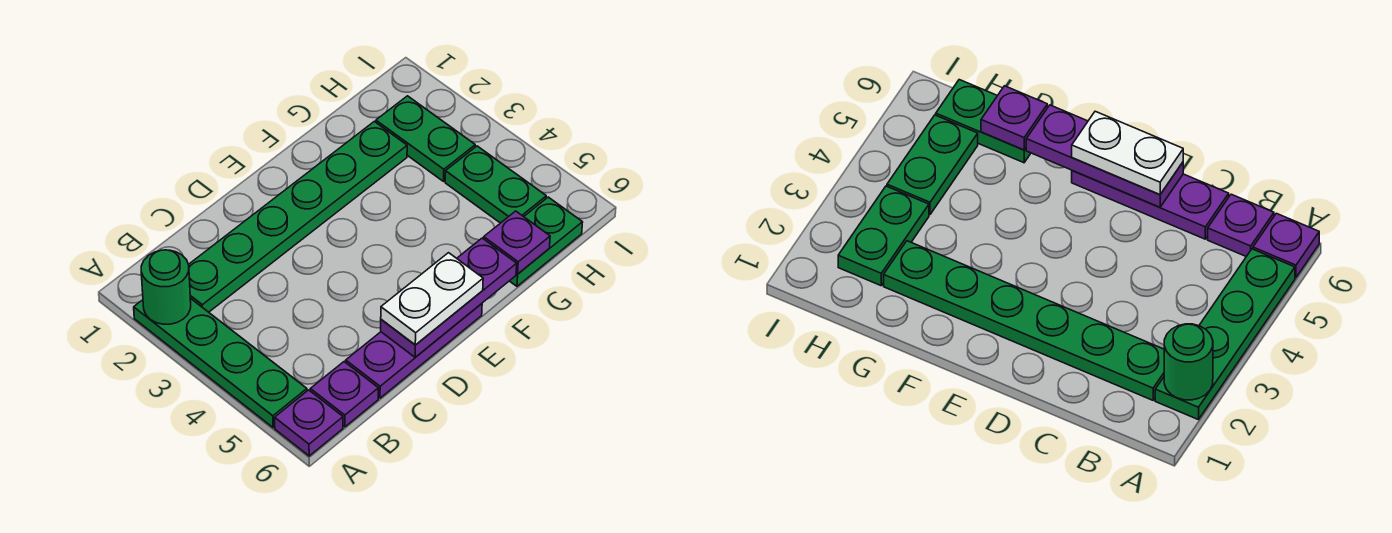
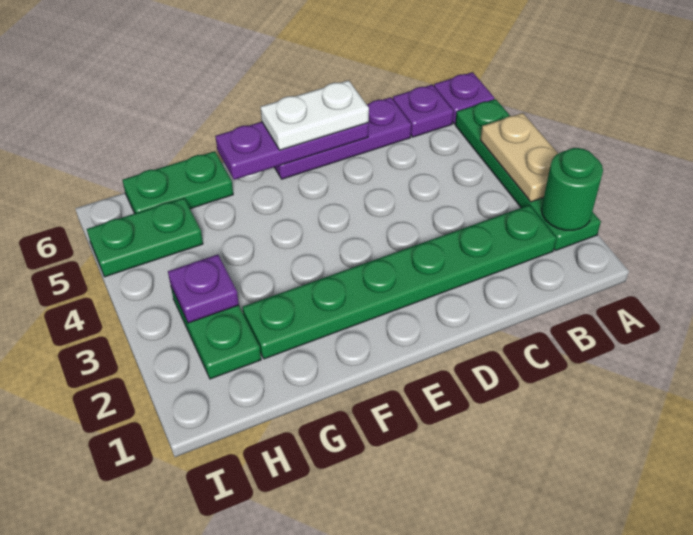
none -> tan 1x2 plate [480,113,558,202]
purple 1x1 plate [484,211,550,274] -> purple 1x1 plate moved to [168,255,239,323]
green 1x2 plate [445,146,546,223] -> green 1x2 plate turned to [87,198,203,277]

